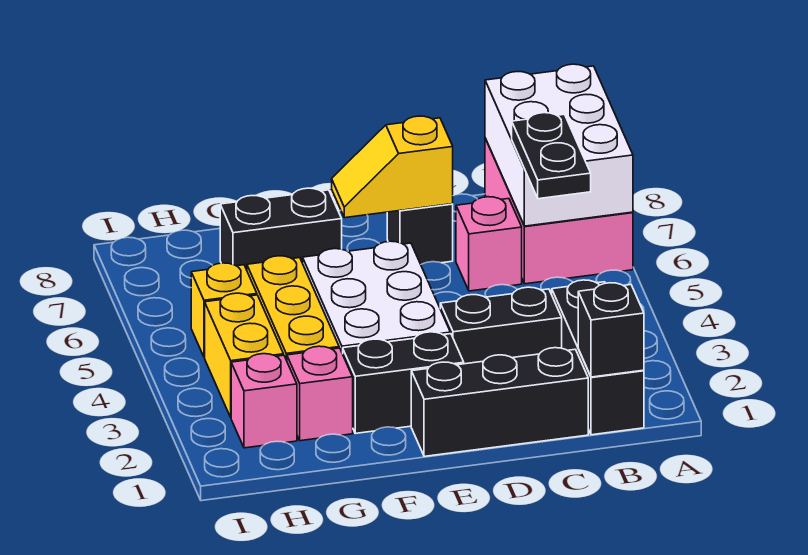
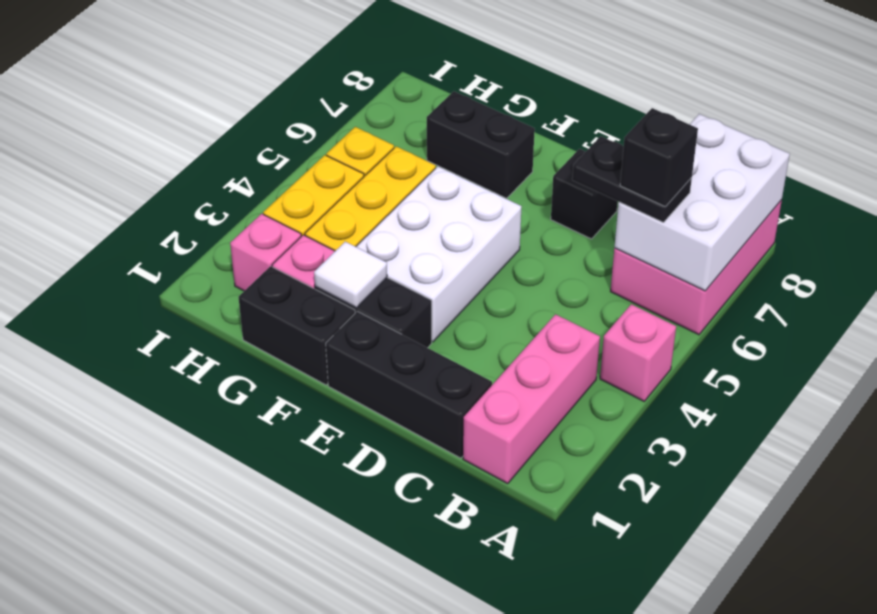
black 1x3 brick [552,280,644,435] -> pink 1x3 brick [463,314,600,483]
black 1x1 brick [578,283,644,377] -> black 1x1 brick moved to [620,108,698,207]
black 1x2 plate [512,113,591,199] -> black 1x2 plate turned to [572,136,692,222]
black 1x2 brick [440,287,562,364] -> black 1x2 brick moved to [239,266,355,385]
pink 1x1 brick [456,197,522,291] -> pink 1x1 brick moved to [600,304,676,401]
yellow 1x2 slope [332,116,453,218] -> none
none -> white 1x1 tile [314,242,387,308]

